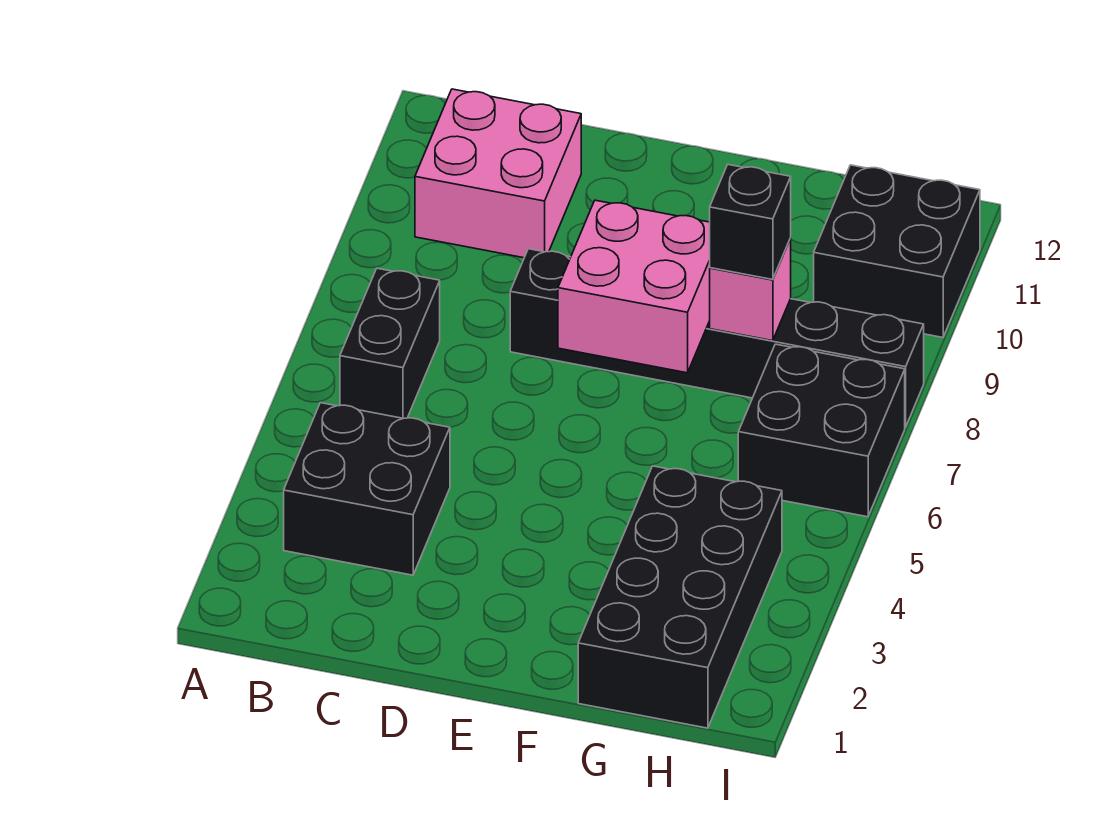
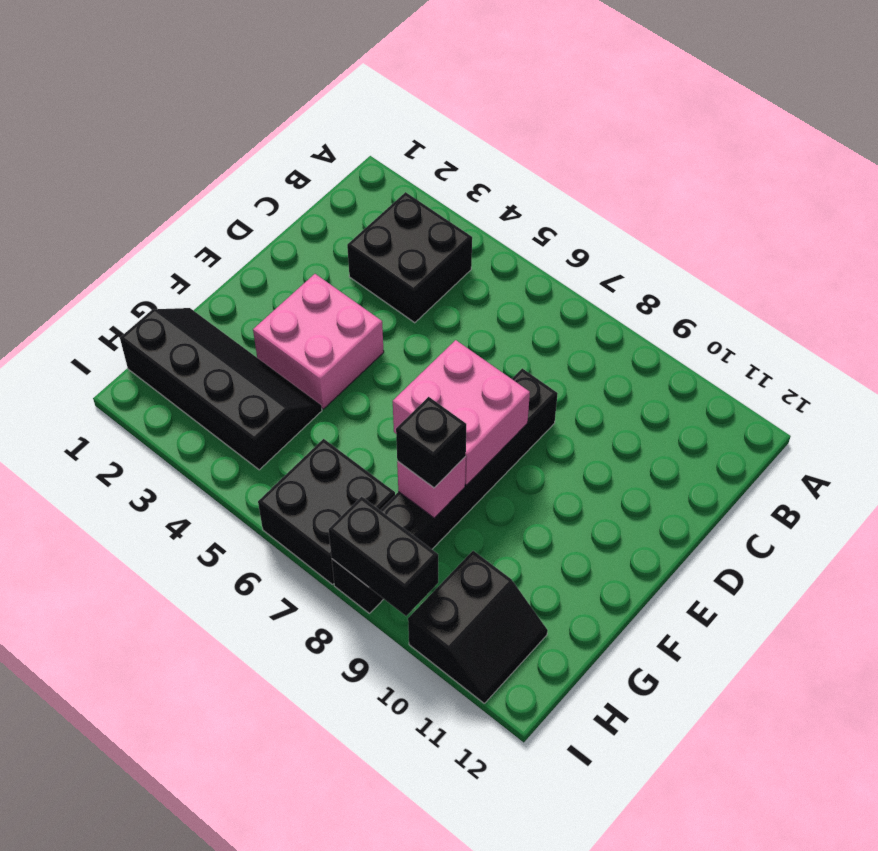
black 1x2 brick [340,268,440,419] -> black 1x2 brick moved to [328,496,438,616]
pink 2x2 brick [415,89,581,258] -> pink 2x2 brick moved to [253,274,384,409]
black 2x4 brick [578,466,782,728] -> black 2x4 slope [120,308,322,470]
black 2x2 brick [814,165,980,338] -> black 2x2 slope [408,551,548,703]

